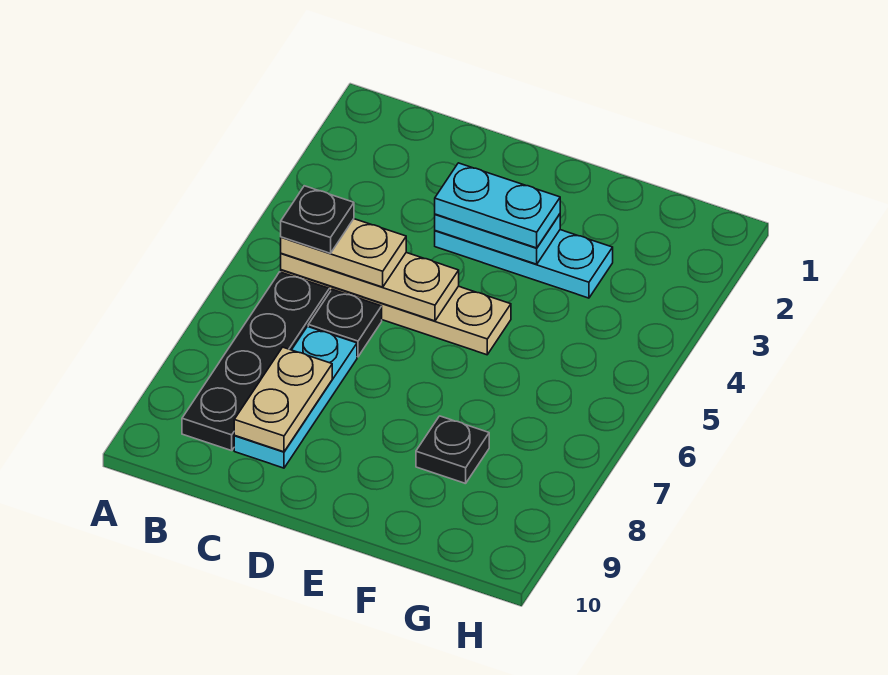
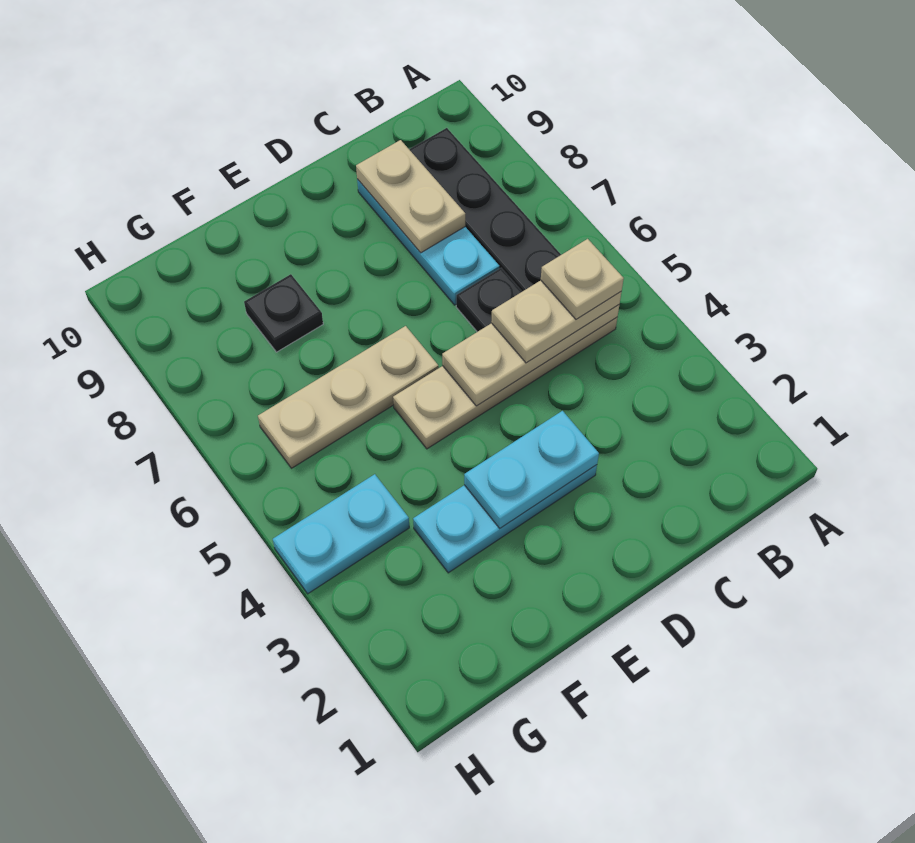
black 1x1 plate [281,186,354,253] -> tan 1x1 plate [541,239,624,319]
cyan 1x2 plate [435,163,560,248] -> cyan 1x2 plate moved to [273,474,409,594]
none -> tan 1x3 plate [258,326,439,468]

